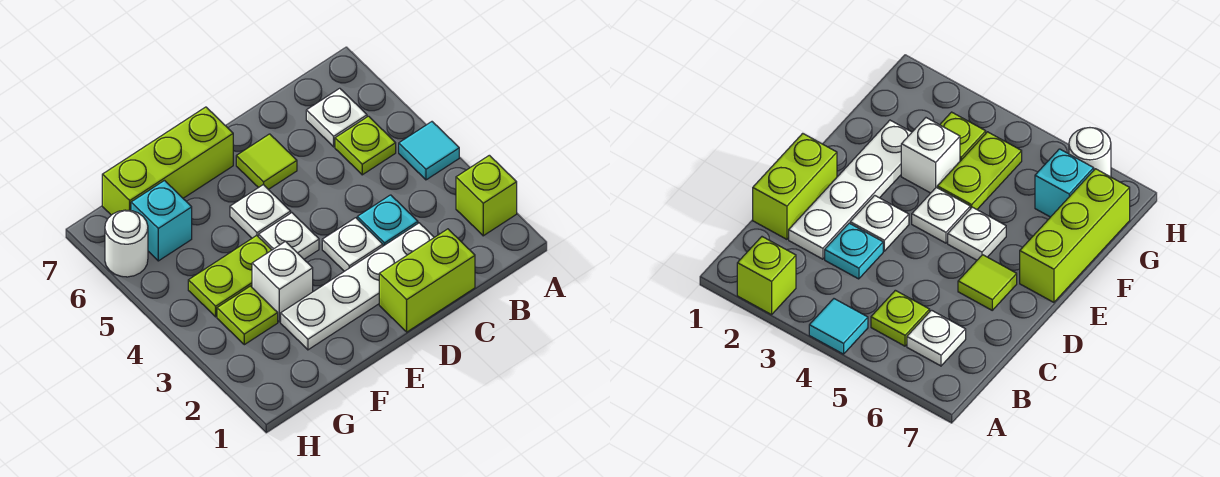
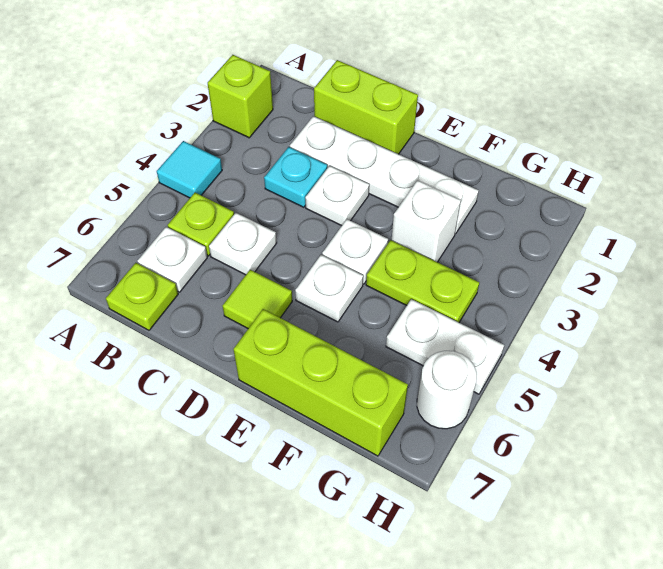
none -> white 1x1 plate [209,213,277,275]
lime 1x1 plate [217,286,278,345] -> lime 1x1 plate moved to [106,263,178,330]
none -> white 1x2 plate [386,299,504,394]
cyan 1x1 brick [131,181,192,261] -> none

